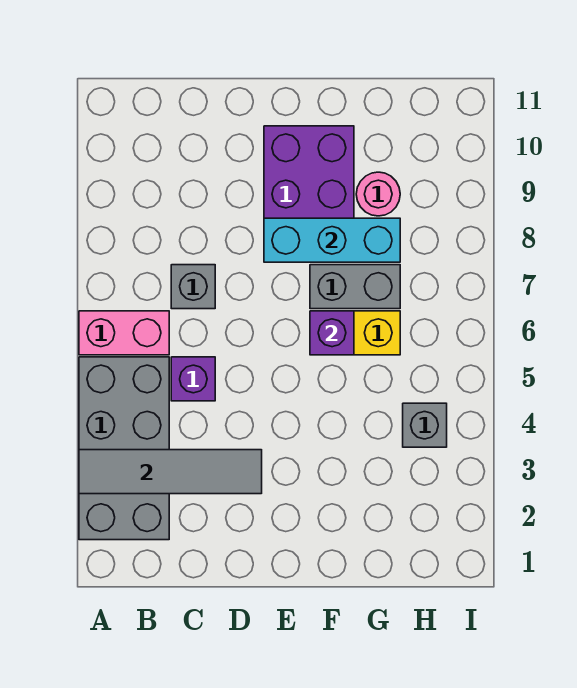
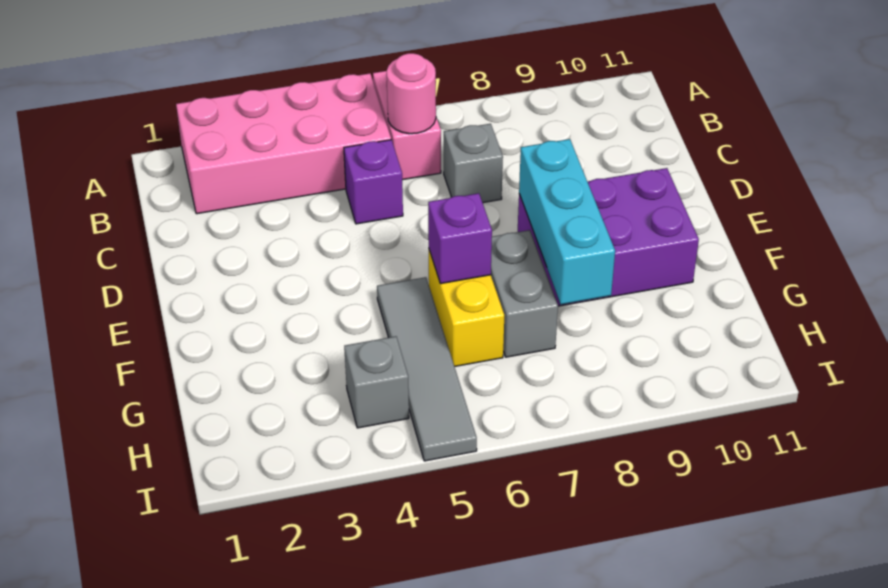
grey 2x4 brick [79,357,169,540] -> pink 2x4 brick [176,73,391,214]
grey 1x4 tile [79,450,262,494] -> grey 1x4 tile moved to [377,277,477,461]
pink 1x1 round brick [356,172,400,216] -> pink 1x1 round brick moved to [387,53,436,134]

